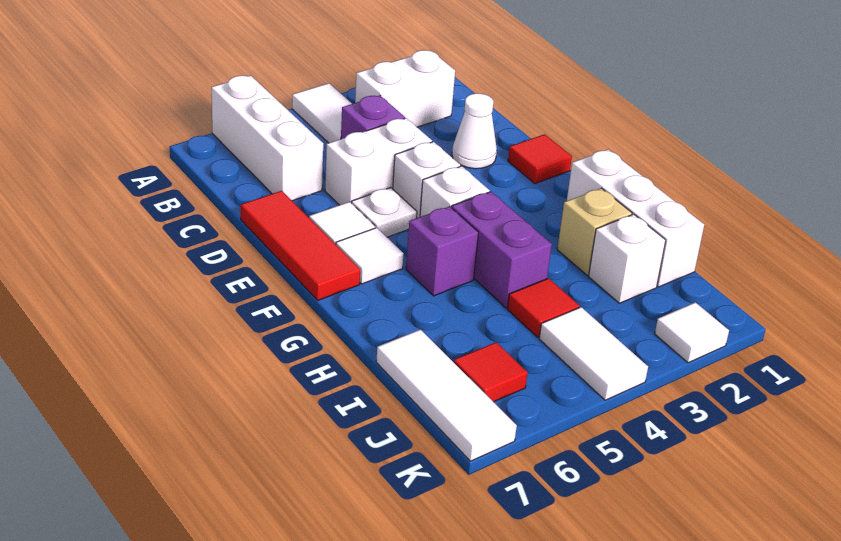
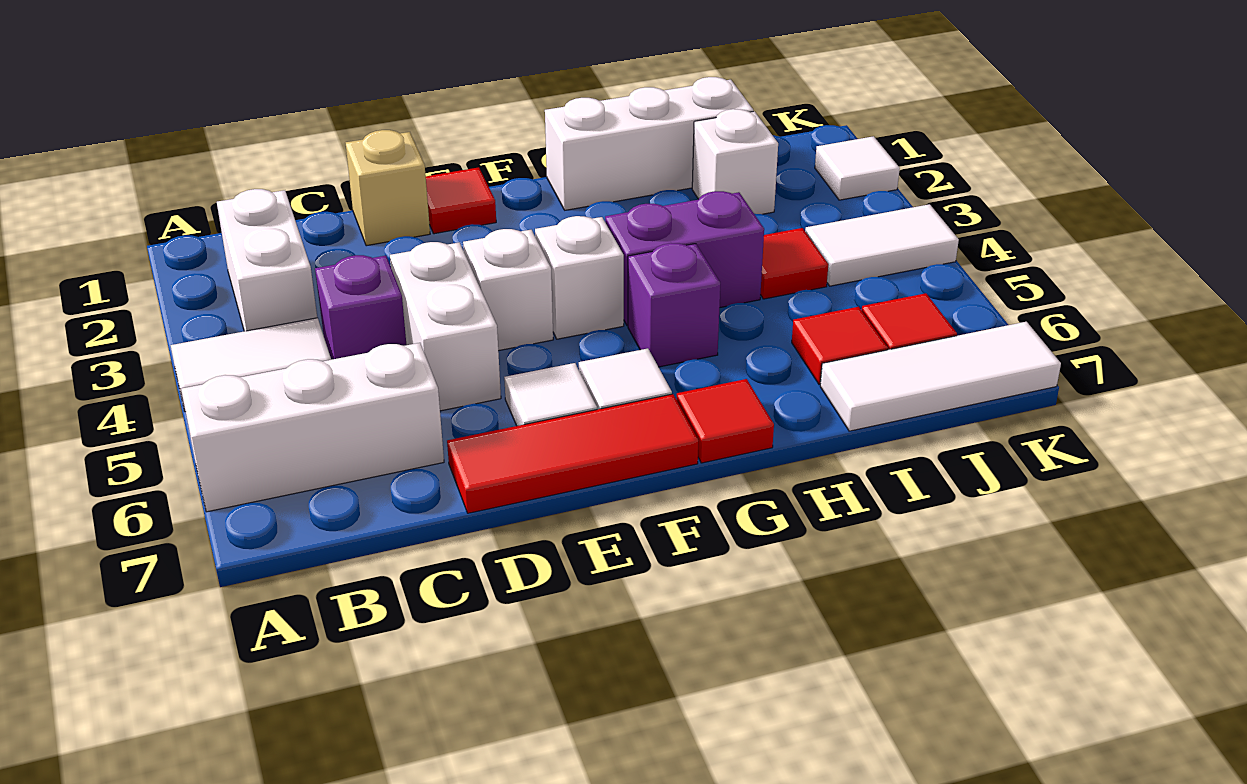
white 1x1 cone [452,93,497,169] -> none
white 1x1 plate [352,188,417,237] -> none
none -> red 1x1 tile [677,379,774,463]
tan 1x1 brick [557,188,632,275] -> tan 1x1 brick moved to [346,130,430,246]
none -> red 1x1 tile [792,307,888,384]

